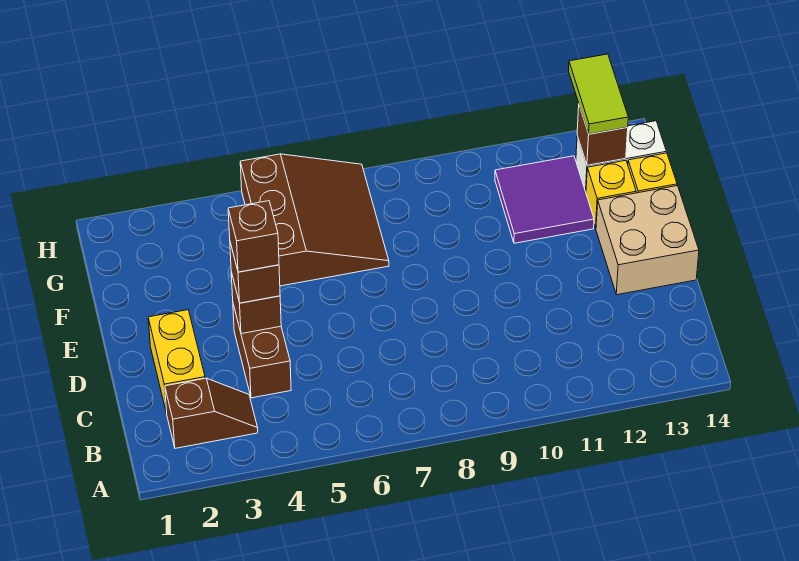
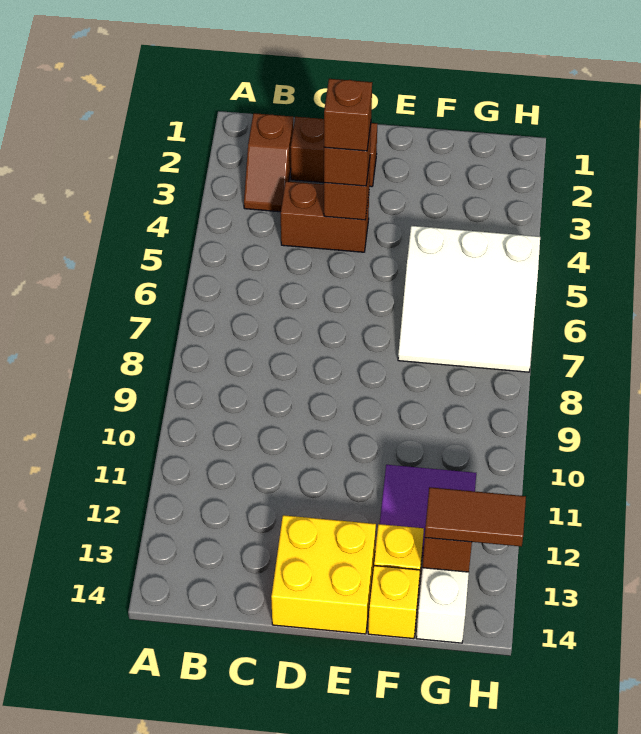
yellow 1x2 brick [148,310,205,413] -> brown 1x2 brick [291,117,377,187]
tan 2x2 brick [596,186,699,295] -> yellow 2x2 brick [271,515,376,634]
brown 3x3 slope [240,154,389,286] -> white 3x3 slope [398,226,540,372]
lime 1x2 tile [569,54,628,134] -> brown 1x2 tile [425,487,526,547]

